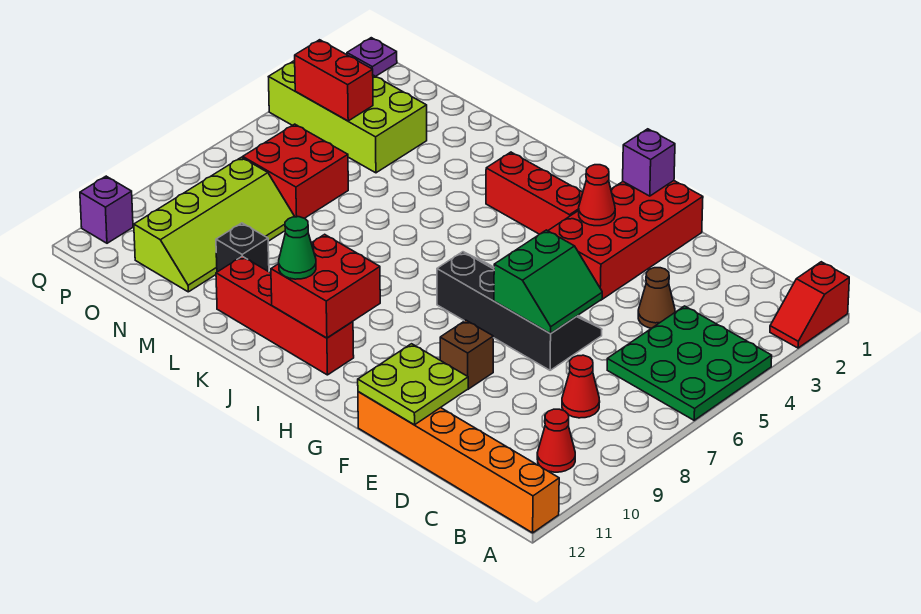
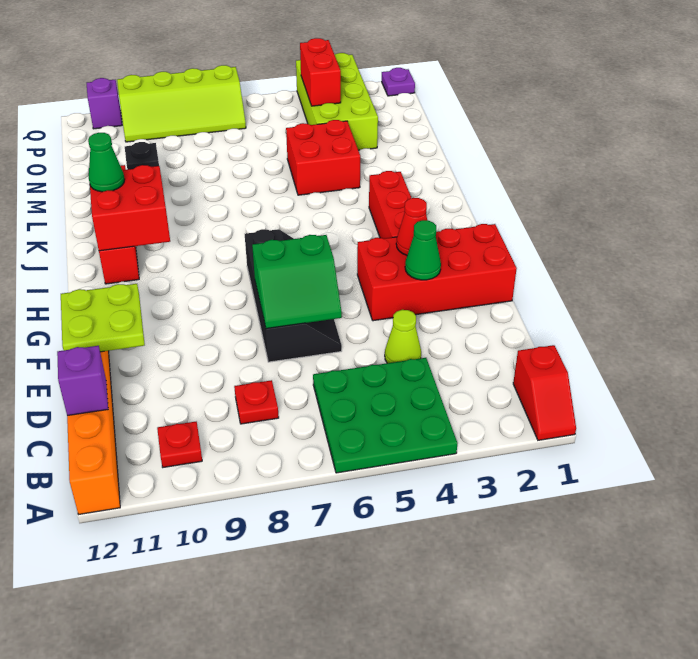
red 1x2 slope [770,262,849,348] -> red 1x2 slope turned to [513,345,576,440]
red 1x1 cone [537,409,575,472] -> red 1x1 plate [157,422,202,467]
red 1x1 cone [562,355,600,418] -> red 1x1 plate [234,380,279,424]
brown 1x1 cone [638,268,675,328] -> lime 1x1 cone [385,310,421,363]
none -> green 1x1 cone [405,220,441,280]
brown 1x1 brick [440,320,493,389] -> none
purple 1x1 brick [623,129,675,196] -> purple 1x1 brick moved to [57,346,108,416]
red 2x2 brick [243,124,348,218] -> red 2x2 brick moved to [286,120,360,195]
lime 2x4 slope [134,157,295,292] -> lime 2x4 slope moved to [117,65,246,142]

